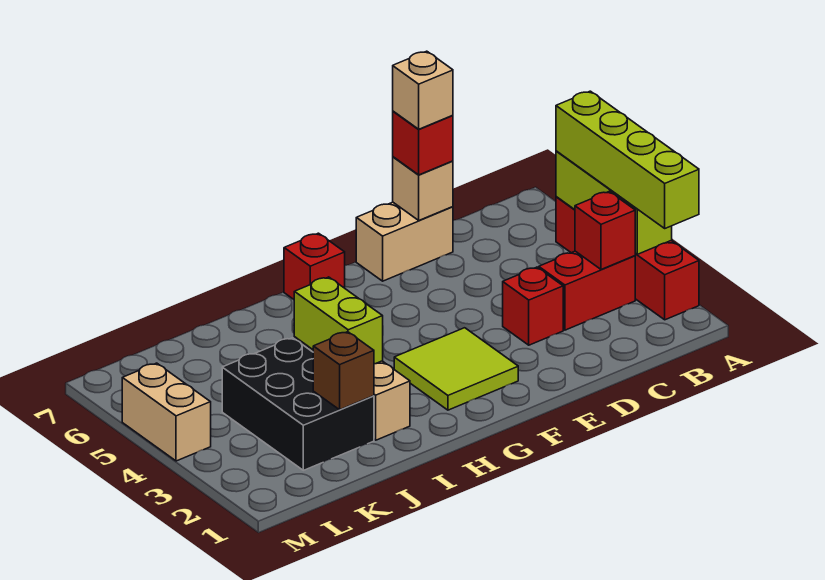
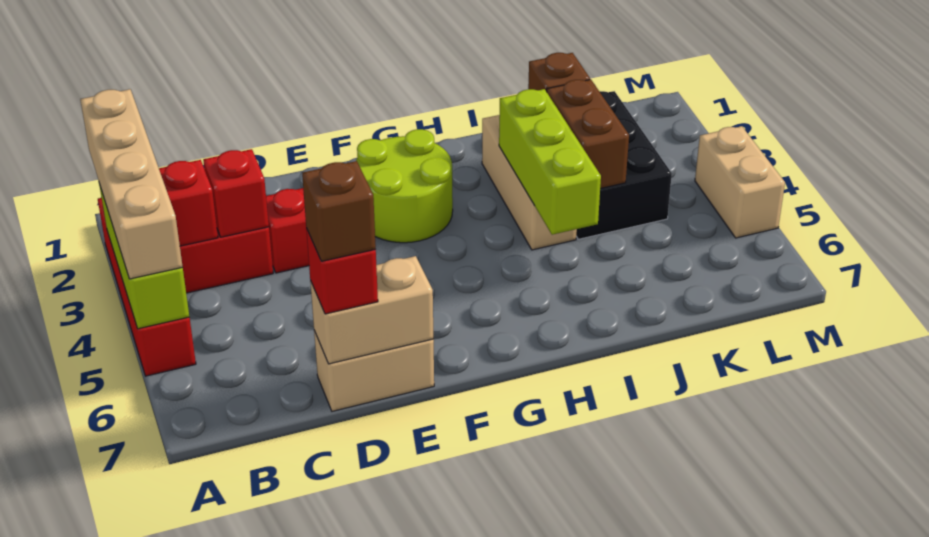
lime 1x4 brick [556,91,699,228] -> tan 1x4 brick [80,89,183,279]
tan 1x1 brick [393,157,453,220] -> tan 1x2 brick [310,256,433,364]
tan 1x1 brick [393,51,453,129] -> brown 1x1 brick [302,161,376,261]
lime 2x2 tile [394,328,518,410] -> lime 2x2 round brick [356,129,453,243]
red 1x1 brick [284,233,345,299] -> red 1x1 brick moved to [203,149,269,237]
lime 1x2 brick [294,277,383,364] -> lime 1x3 brick [499,89,601,235]
none -> brown 1x2 brick [547,80,629,189]

